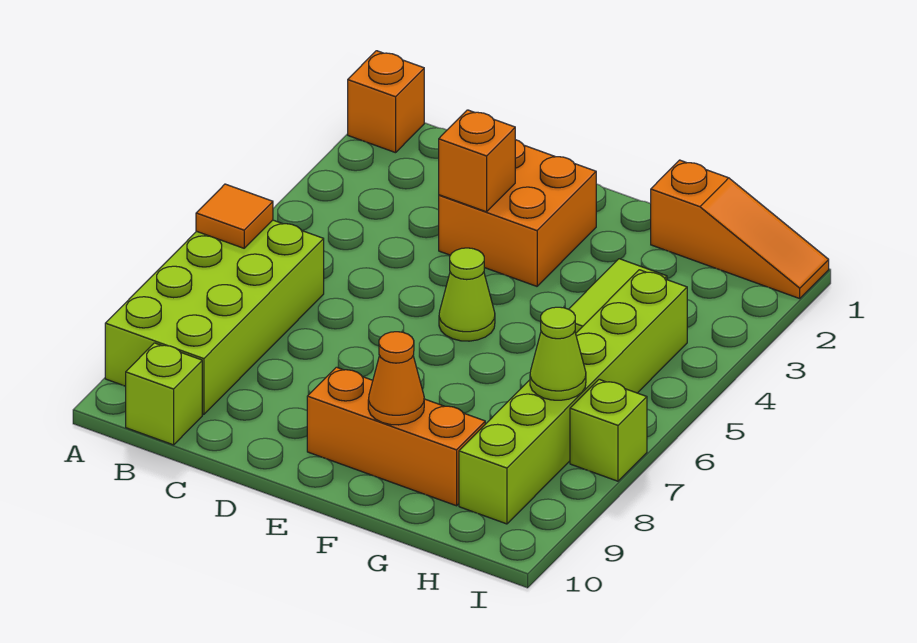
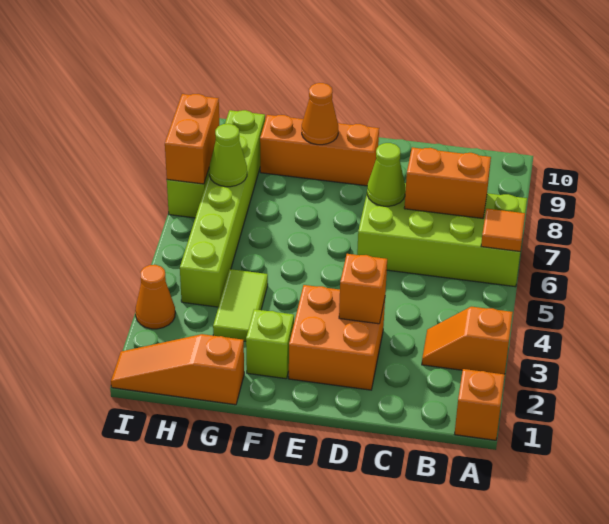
none -> orange 1x2 slope [422,307,513,374]
lime 2x4 brick [105,220,324,414] -> lime 2x4 brick turned to [357,183,527,287]
none -> orange 1x2 brick [404,147,491,218]
lime 1x1 brick [126,343,202,445] -> lime 1x1 brick moved to [246,309,294,379]
lime 1x1 cone [439,248,495,341] -> lime 1x1 cone moved to [367,143,405,206]
none -> orange 1x1 cone [135,265,175,329]
none -> orange 1x2 brick [165,94,219,184]

